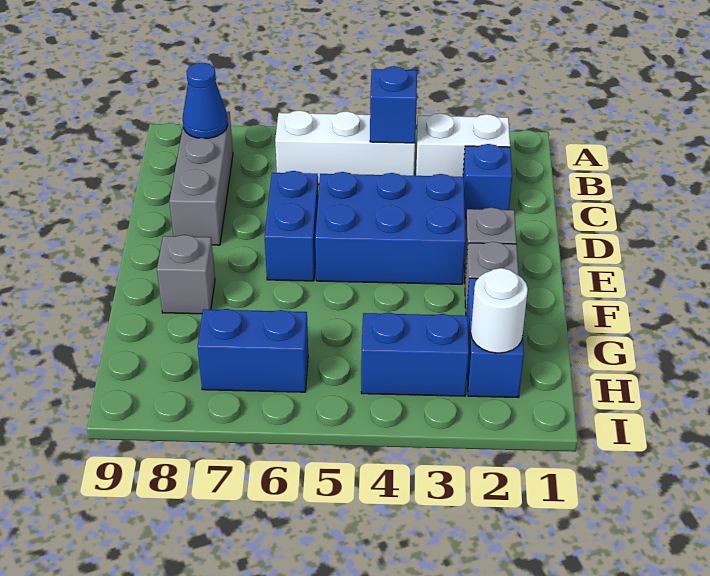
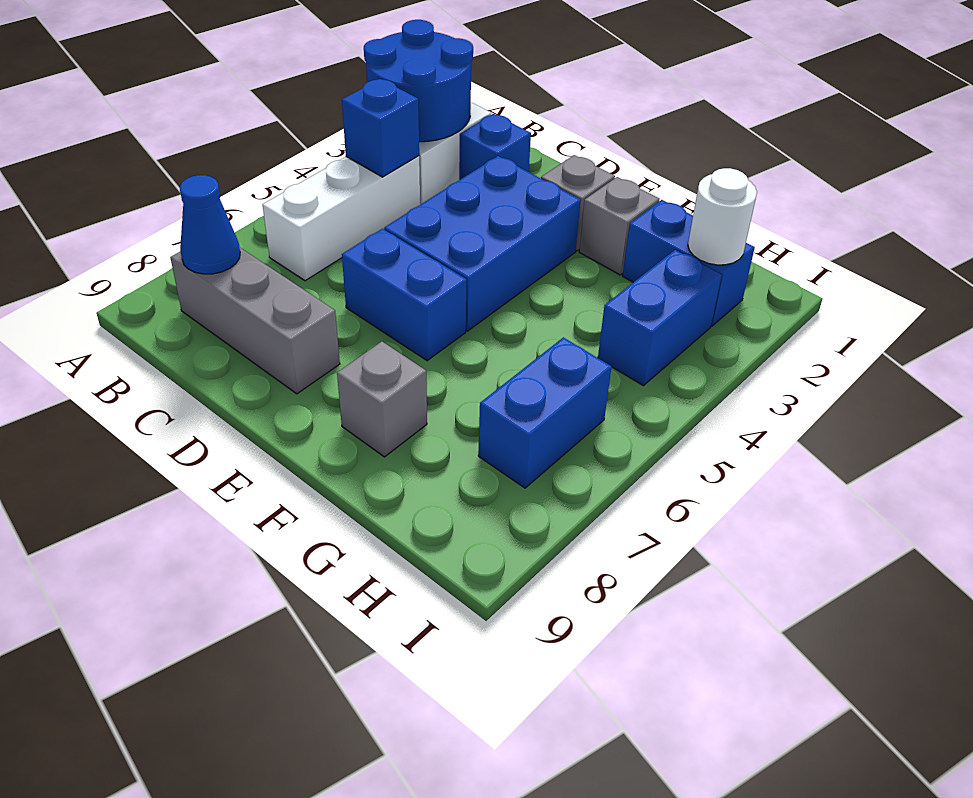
none -> blue 2x2 round brick [364,20,473,142]

